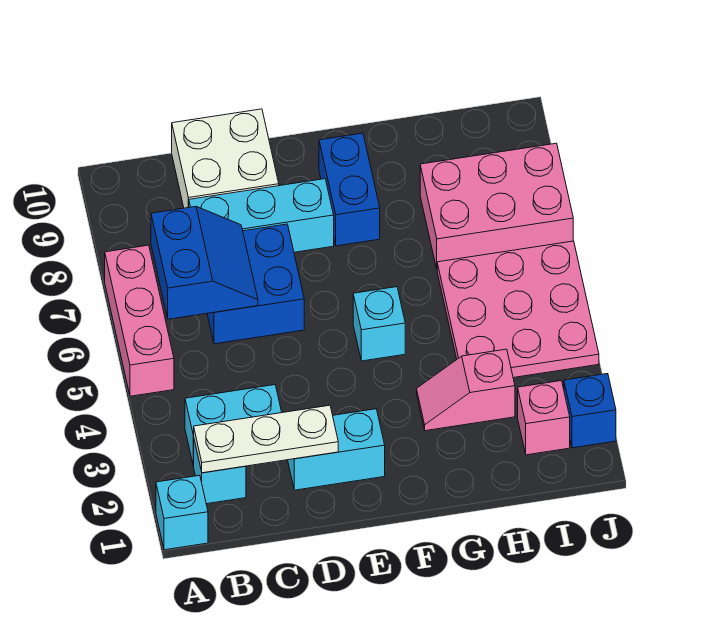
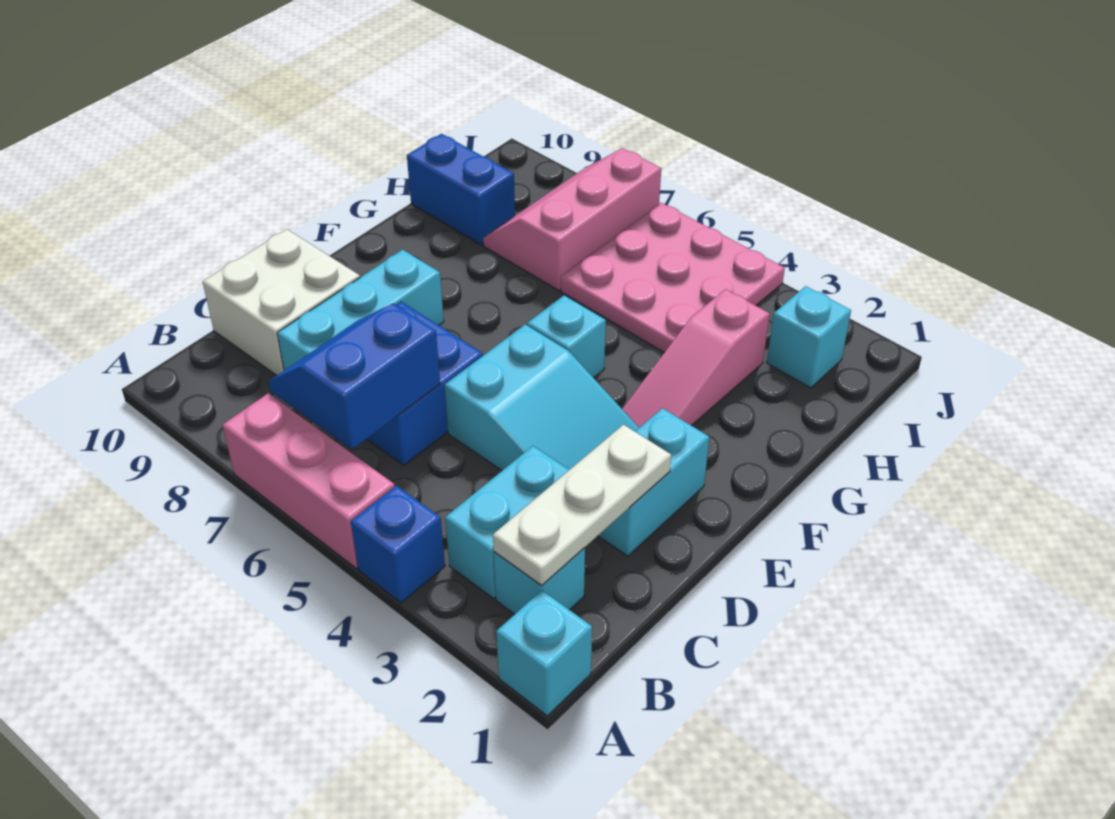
blue 2x2 slope [151,207,258,319] -> blue 2x2 slope turned to [269,303,440,449]
none -> cyan 2x3 slope [445,324,639,470]
blue 1x2 brick [319,133,380,246] -> blue 1x2 brick moved to [407,134,515,245]
pink 1x2 slope [417,349,515,431] -> pink 1x3 slope [622,289,770,428]
pink 2x3 brick [420,143,573,268] -> pink 2x3 slope [483,148,661,291]
pink 1x1 brick [518,381,570,455] -> cyan 1x1 brick [767,286,851,388]
blue 1x1 brick [564,374,616,448] -> blue 1x1 brick moved to [351,486,445,603]

